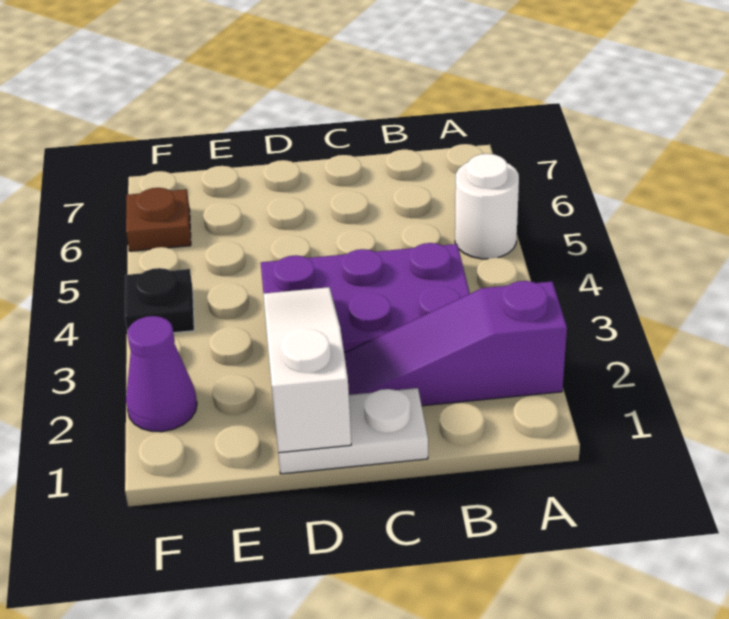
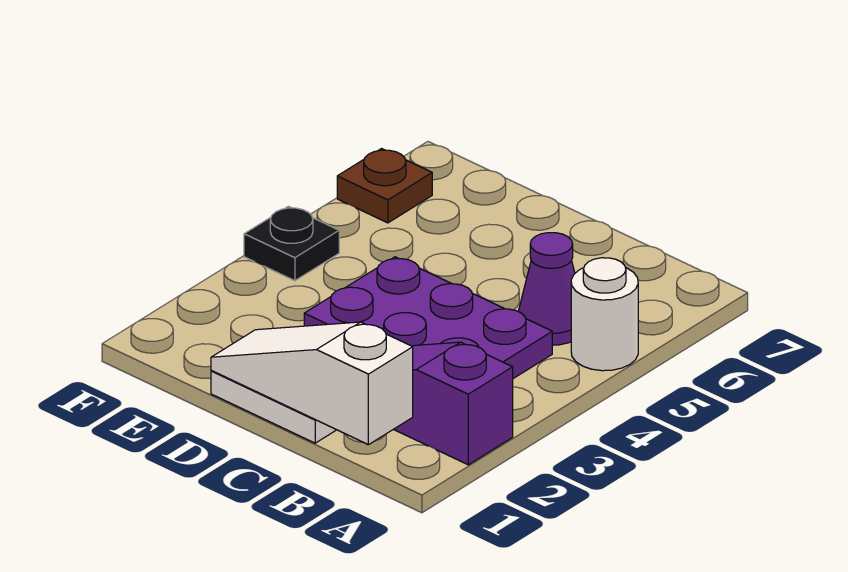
white 1x3 slope [263,287,351,453] -> white 1x3 slope turned to [211,322,413,445]
purple 1x1 cone [126,316,197,432] -> purple 1x1 cone moved to [518,233,575,345]

